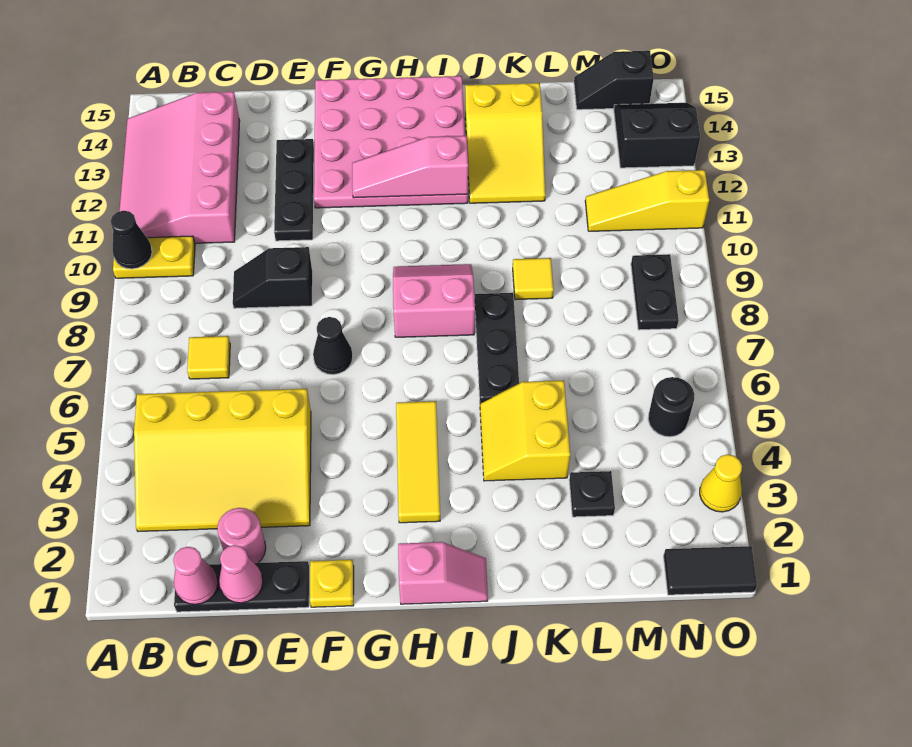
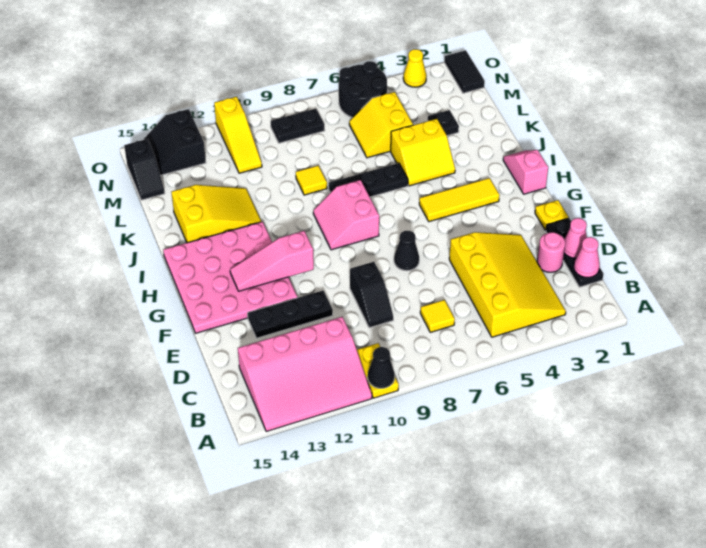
pink 1x3 slope [352,136,468,198] -> pink 1x3 slope turned to [230,231,314,291]
none -> yellow 2x2 slope [349,92,413,158]
black 1x1 round brick [648,377,695,437] -> black 2x2 round brick [339,61,387,118]

